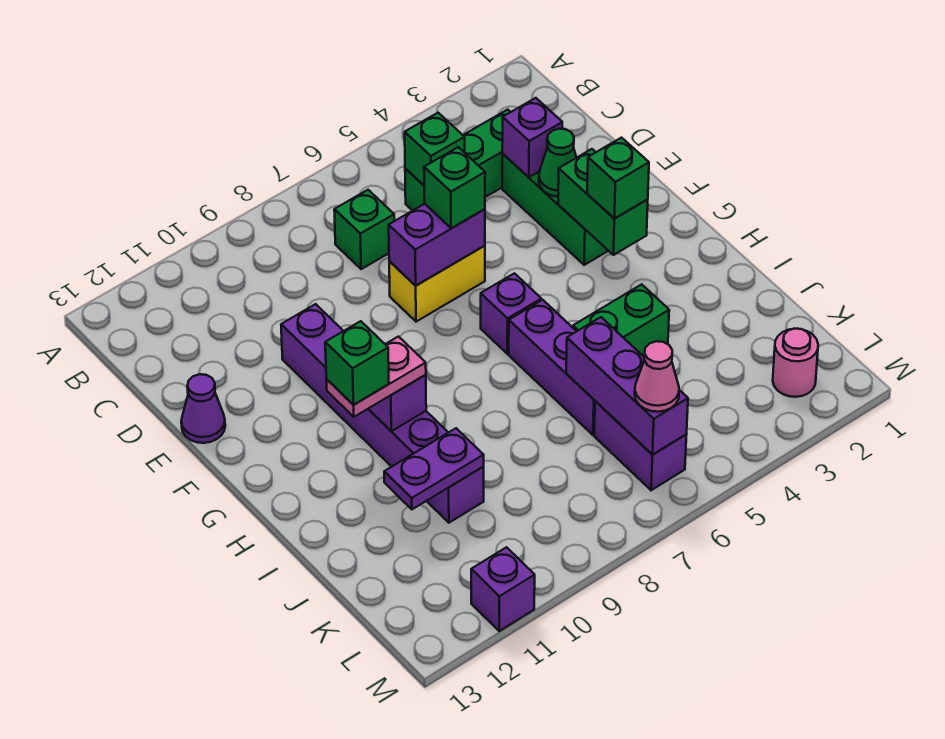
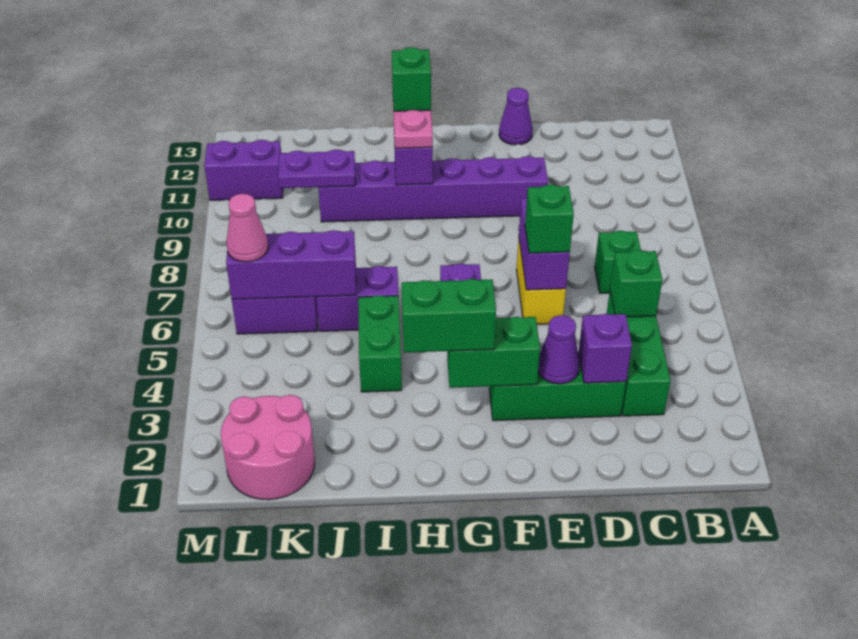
green 1x1 cone [539,129,576,197] -> purple 1x1 cone [538,315,580,384]
green 1x1 brick [587,138,649,218] -> green 1x2 brick [402,279,496,353]
purple 1x3 brick [509,300,595,435] -> purple 1x2 brick [316,266,398,331]
purple 1x2 plate [384,428,484,509] -> purple 1x2 plate turned to [278,149,355,188]
pink 1x1 round brick [773,328,818,397] -> pink 2x2 round brick [221,395,315,500]
purple 1x1 brick [471,547,535,631] -> purple 1x2 brick [204,140,283,200]

